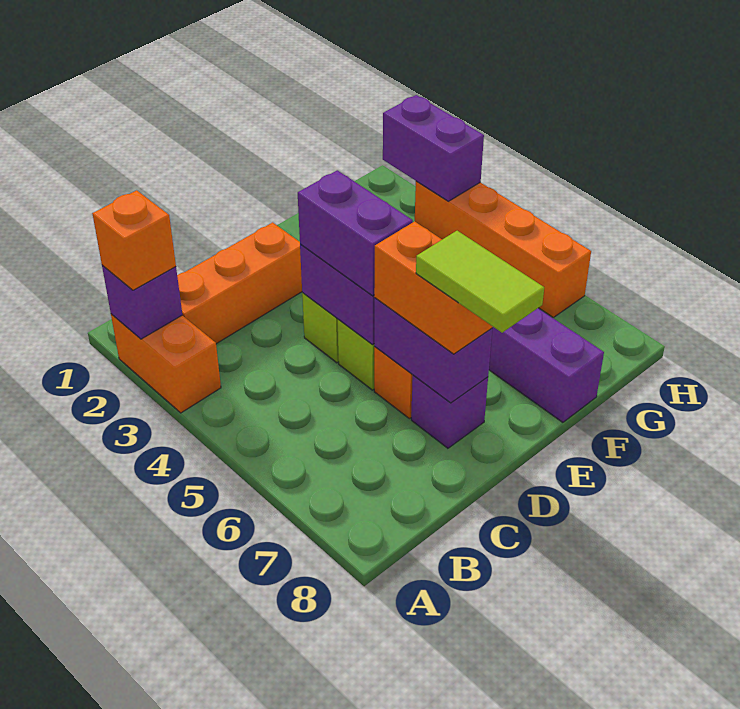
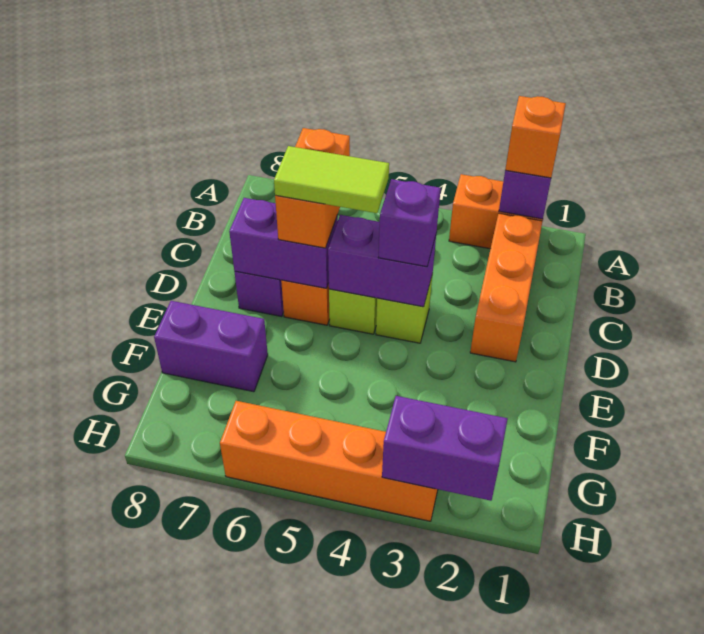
purple 1x2 brick [298,170,413,296] -> purple 1x1 brick [378,179,441,267]
orange 1x2 brick [374,221,493,354] -> orange 1x2 brick turned to [275,128,350,248]
lime 1x2 tile [416,231,544,333] -> lime 1x2 tile moved to [274,146,389,213]

